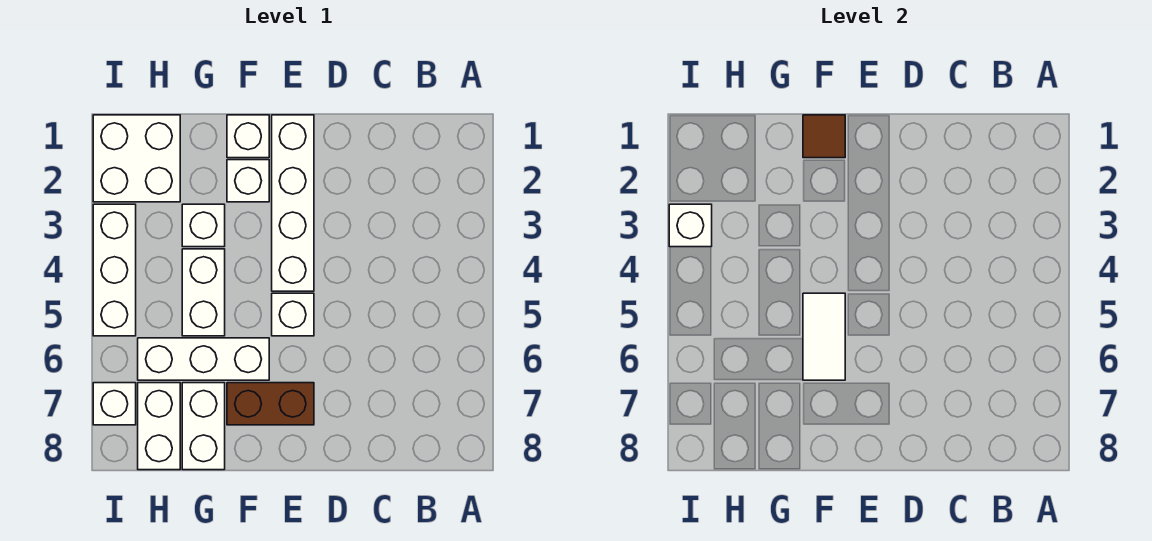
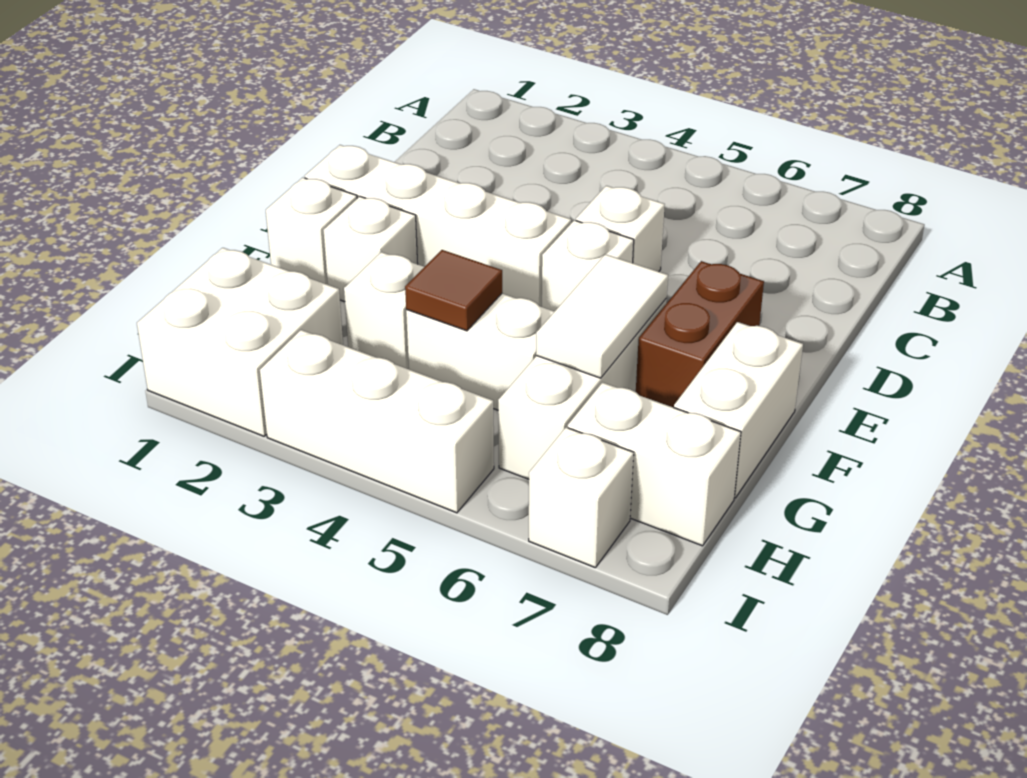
brown 1x1 tile [803,115,845,158] -> brown 1x1 tile moved to [405,250,502,331]
white 1x2 tile [803,293,845,380] -> white 1x2 tile turned to [536,254,668,378]
white 1x2 brick [182,383,225,470] -> white 1x2 brick turned to [674,322,803,498]
white 1x1 brick [669,204,712,247] -> white 1x1 brick moved to [576,186,665,272]

